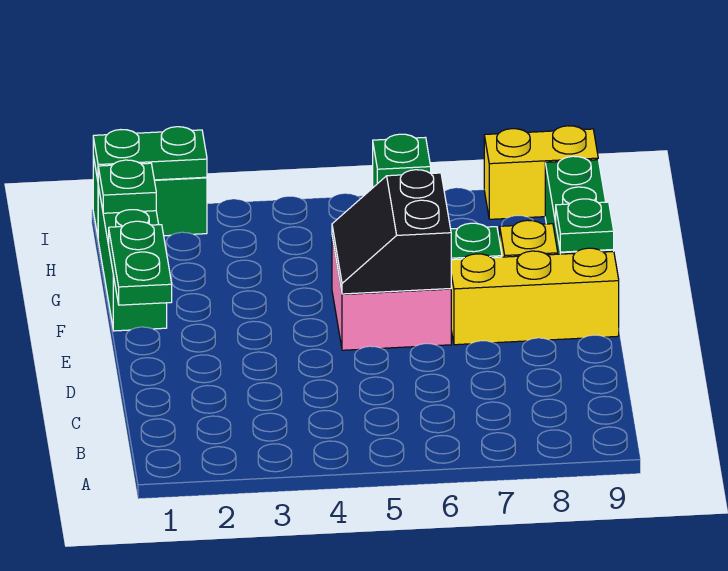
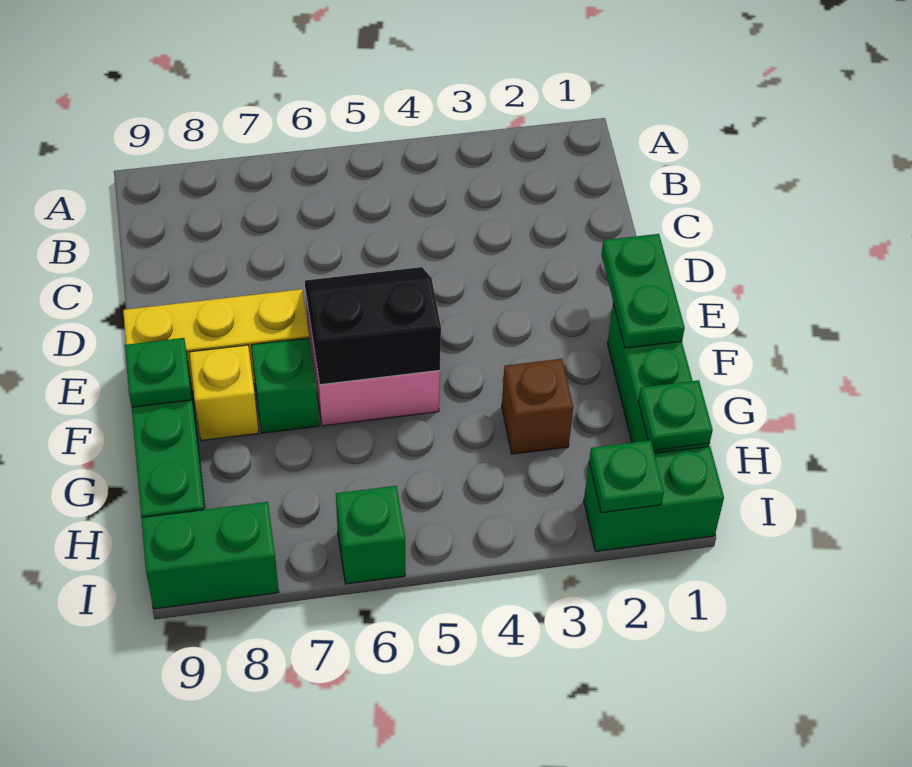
black 2x2 slope [332,170,451,294] -> black 2x2 slope turned to [305,267,441,385]
none -> brown 1x1 brick [502,359,573,454]
green 1x2 plate [93,127,207,180] -> green 1x1 plate [589,440,664,513]
yellow 1x2 brick [484,126,598,219] -> green 1x2 brick [141,502,279,609]

